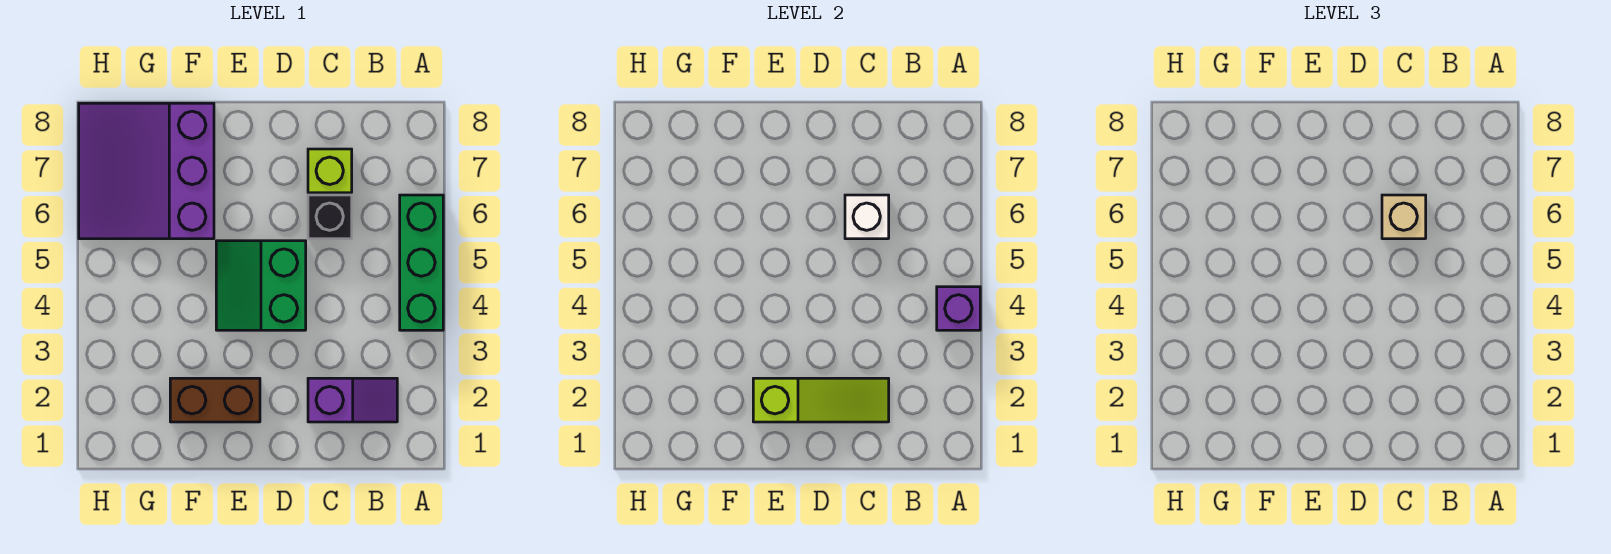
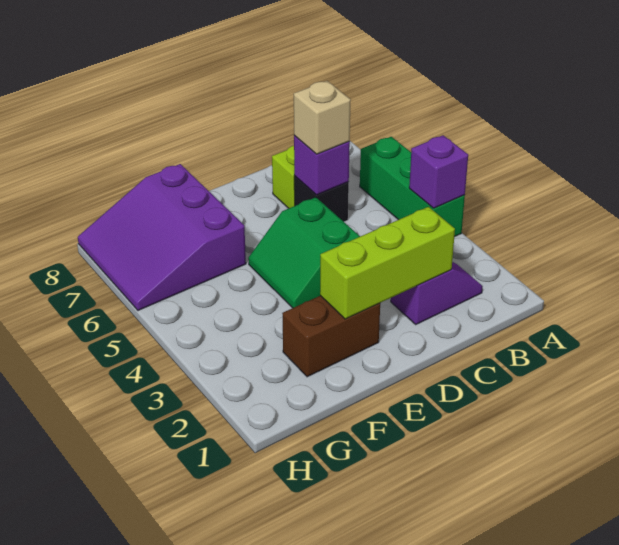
lime 1x3 slope [753,378,889,422] -> lime 1x3 brick [320,207,455,319]
white 1x1 brick [845,195,889,239] -> purple 1x1 brick [294,135,350,195]

